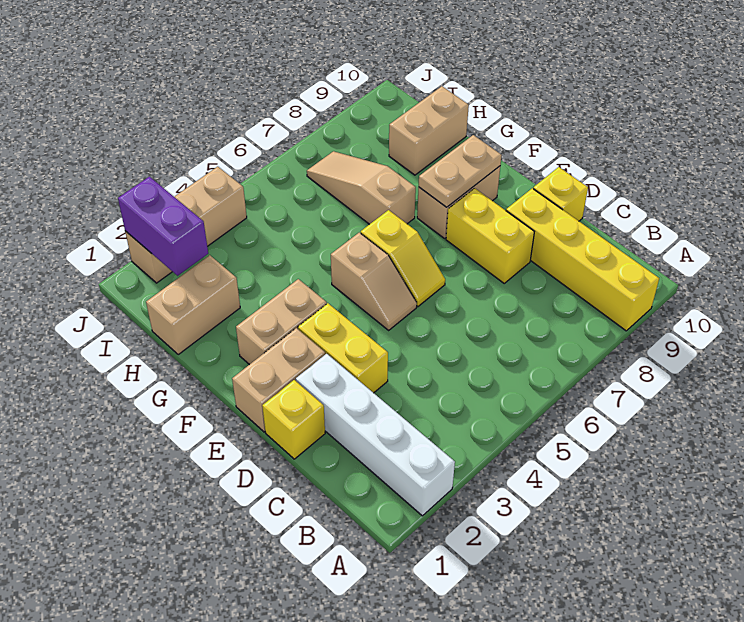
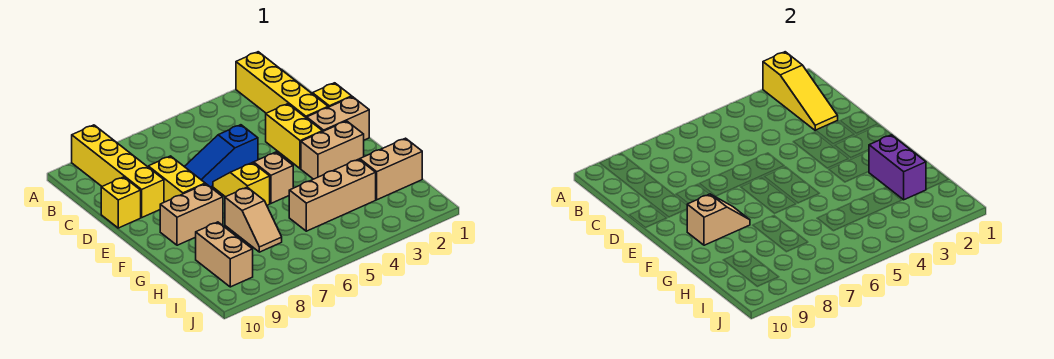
white 1x4 brick [296,354,455,516] -> yellow 1x4 brick [236,52,328,118]
none -> yellow 1x3 slope [763,52,838,130]
none -> blue 1x3 slope [184,125,258,187]
tan 1x2 plate [419,135,502,207] -> tan 1x2 slope [687,194,750,245]
tan 1x3 slope [307,151,416,224] -> tan 1x2 slope [225,187,282,252]
tan 1x2 brick [389,86,469,175] -> tan 1x2 brick turned to [196,222,253,287]
purple 1x2 brick [118,177,208,276] -> purple 1x2 brick moved to [869,135,926,200]
tan 1x3 brick [125,167,247,283] -> tan 1x3 brick moved to [289,159,376,231]

